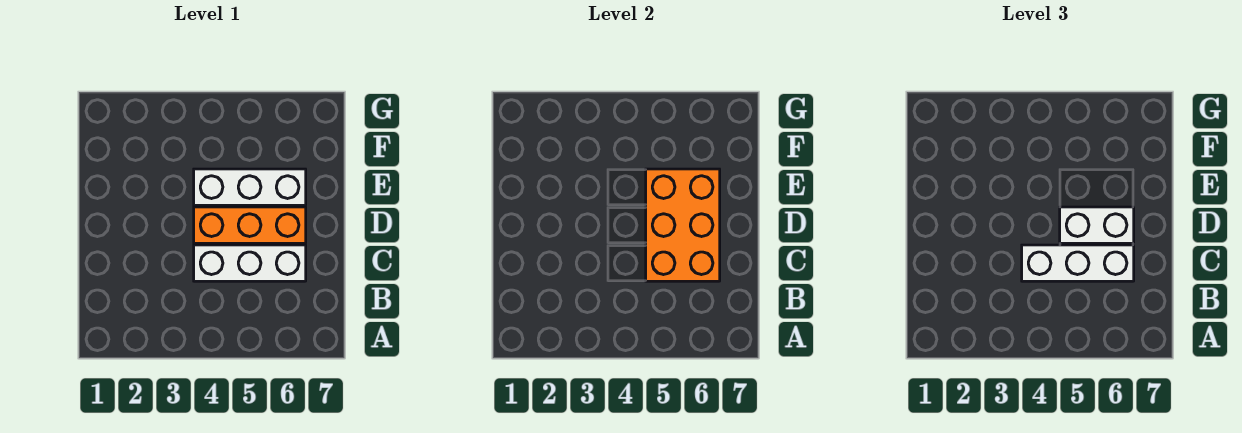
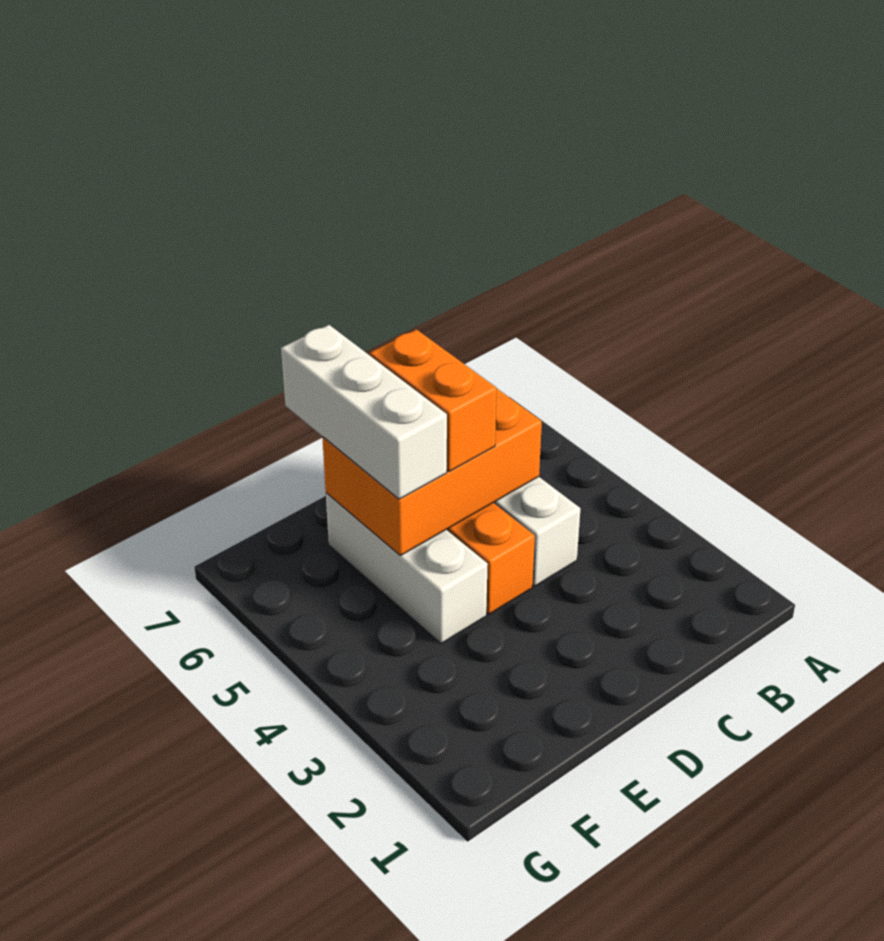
white 1x3 brick [1022,245,1134,281] -> white 1x3 brick moved to [281,325,447,499]
white 1x2 brick [1060,207,1134,243] -> orange 1x2 brick [370,329,497,472]

